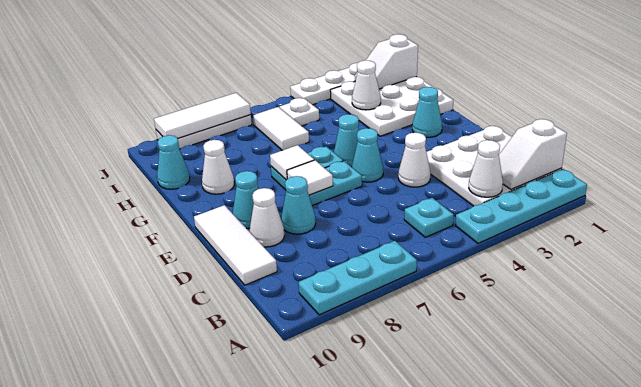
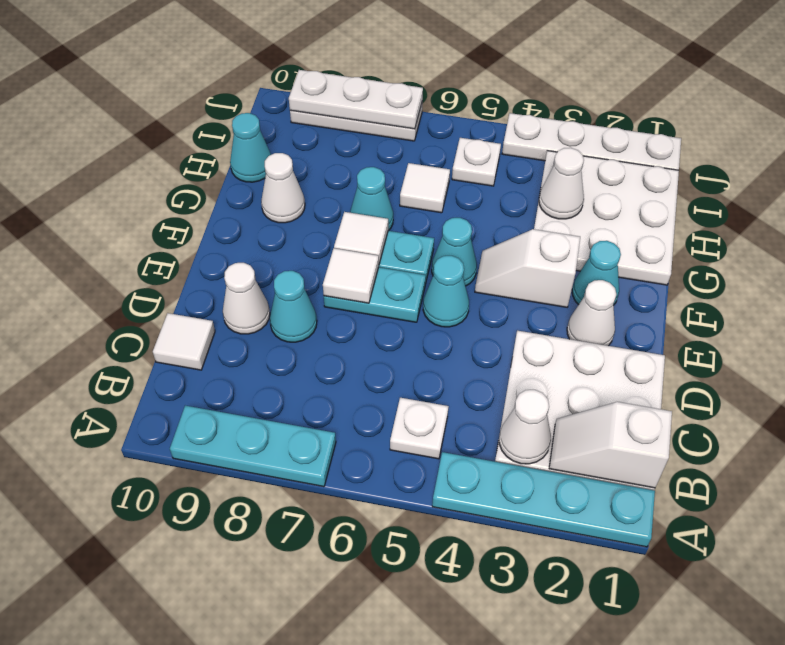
cyan 1x1 plate [404,198,454,237] -> white 1x1 plate [390,398,449,459]
white 1x3 tile [194,205,277,285] -> white 1x1 tile [153,313,215,370]
white 1x1 cone [398,133,431,187] -> white 1x1 cone moved to [567,280,616,346]
cyan 1x1 cone [233,171,259,228] -> cyan 1x1 cone moved to [350,167,393,231]
white 1x2 tile [253,107,309,150] -> white 1x1 tile [400,163,450,213]
white 1x2 slope [355,34,418,89] -> white 1x2 slope moved to [475,229,580,307]
white 1x3 tile [154,93,251,138] -> white 1x3 plate [289,70,423,129]

